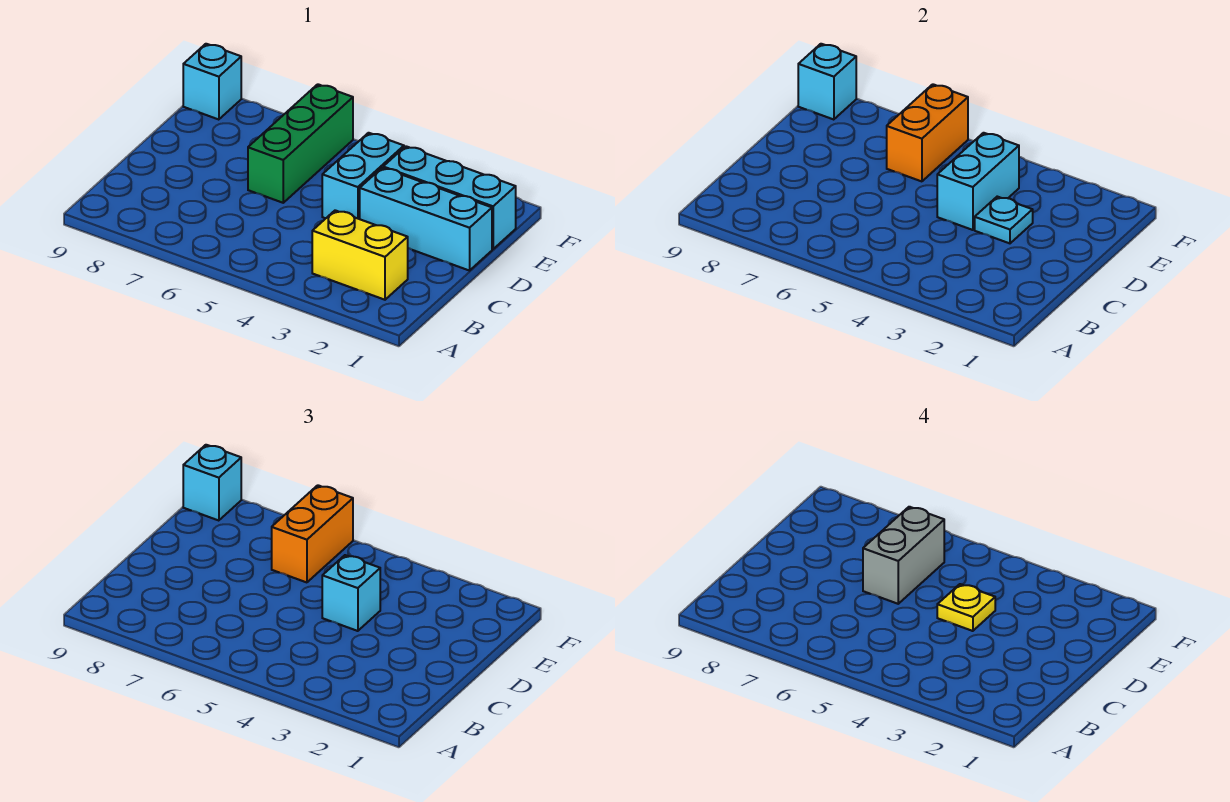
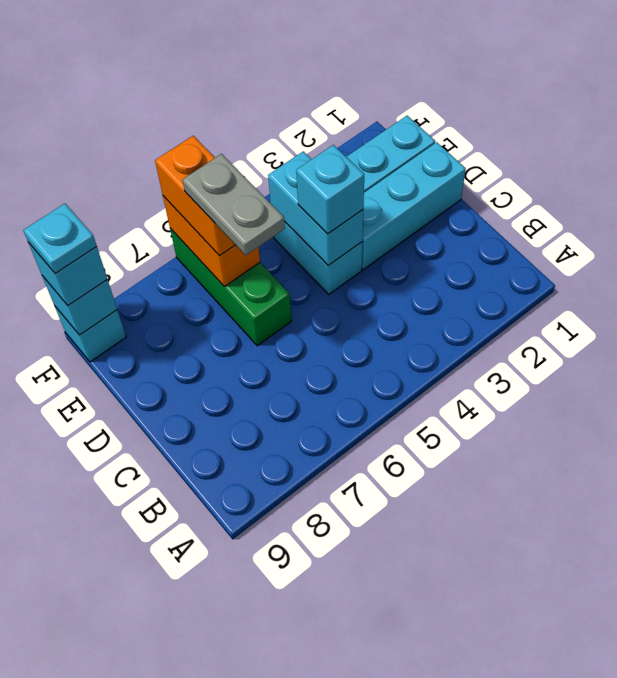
yellow 1x2 brick [312,210,408,300] -> none
cyan 1x1 plate [975,197,1033,243] -> cyan 1x1 plate moved to [23,204,97,273]
yellow 1x1 plate [937,584,995,631] -> none
grey 1x2 brick [863,507,944,604] -> grey 1x2 plate [182,154,285,255]

